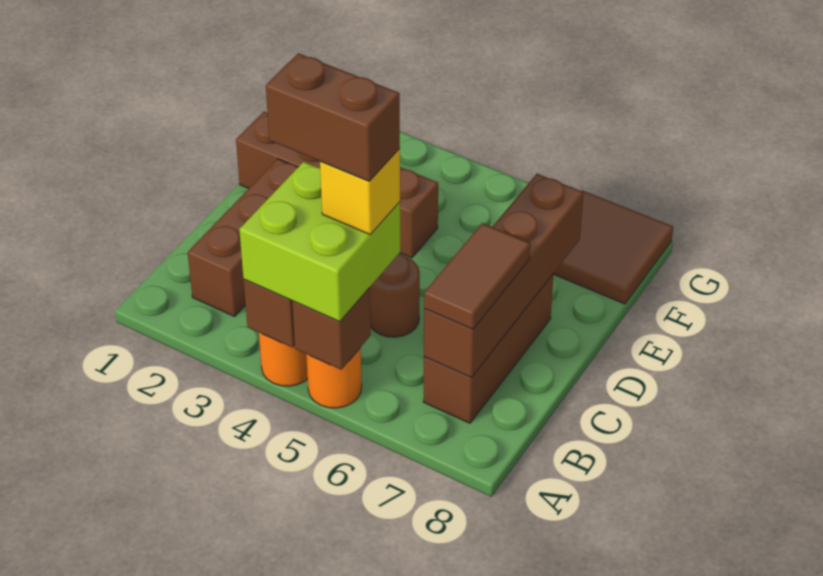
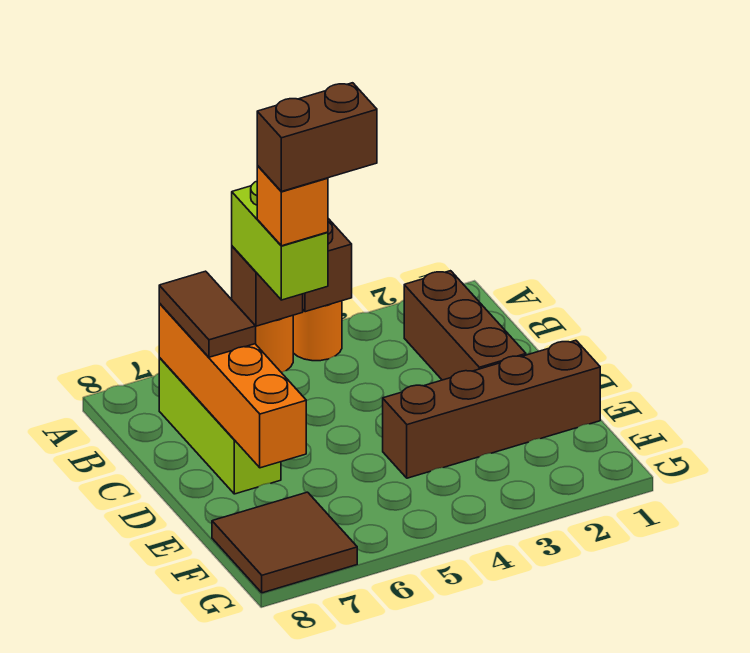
lime 2x2 brick [239,162,400,322] -> lime 1x2 brick [232,181,328,300]
yellow 1x1 brick [320,149,400,235] -> orange 1x1 brick [257,166,328,246]
brown 1x3 brick [423,274,554,423] -> lime 1x3 brick [159,358,281,494]
brown 1x4 brick [424,174,584,378] -> orange 1x4 brick [159,303,306,468]
brown 1x1 round brick [370,254,420,337] -> none

